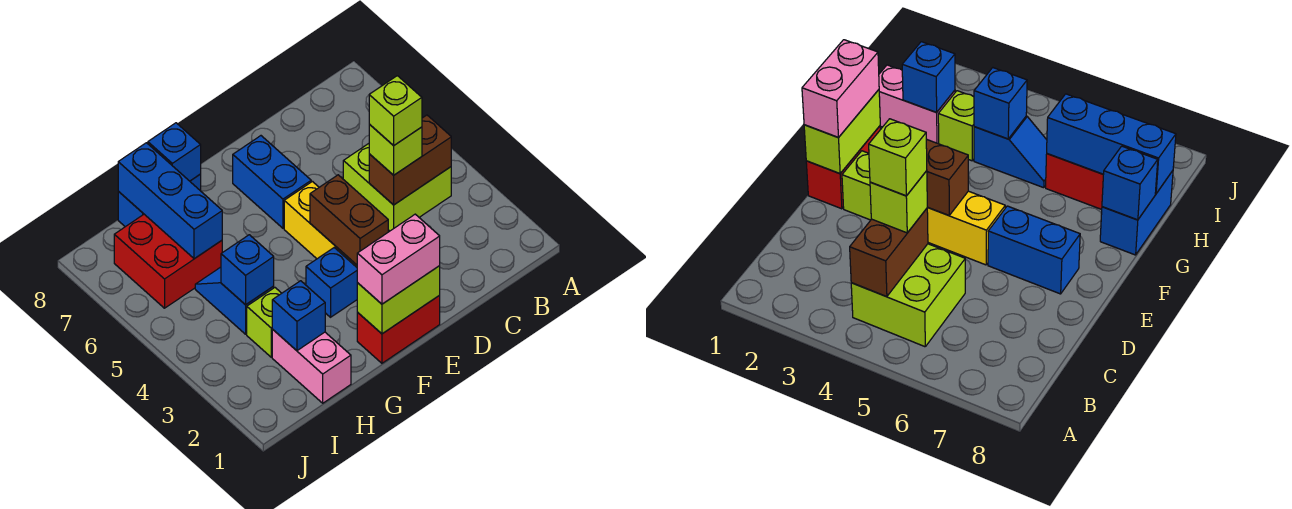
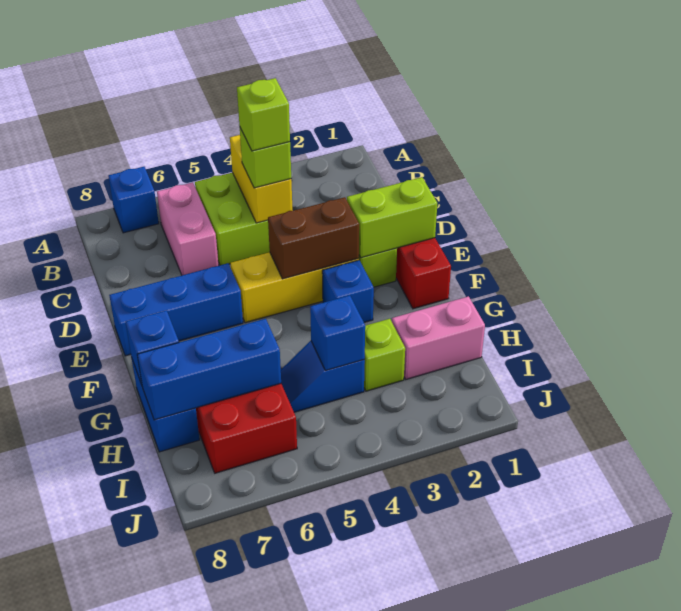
brown 1x2 brick [369,115,451,205] -> yellow 1x2 brick [230,135,293,223]
lime 1x2 brick [357,266,440,334] -> lime 1x2 brick turned to [347,177,437,258]
pink 1x2 brick [357,214,440,304] -> pink 1x2 brick moved to [157,182,219,275]
blue 1x2 brick [233,136,311,228] -> blue 1x3 brick [109,263,243,356]
blue 1x1 brick [272,281,325,351] -> blue 1x1 brick moved to [109,167,159,233]

